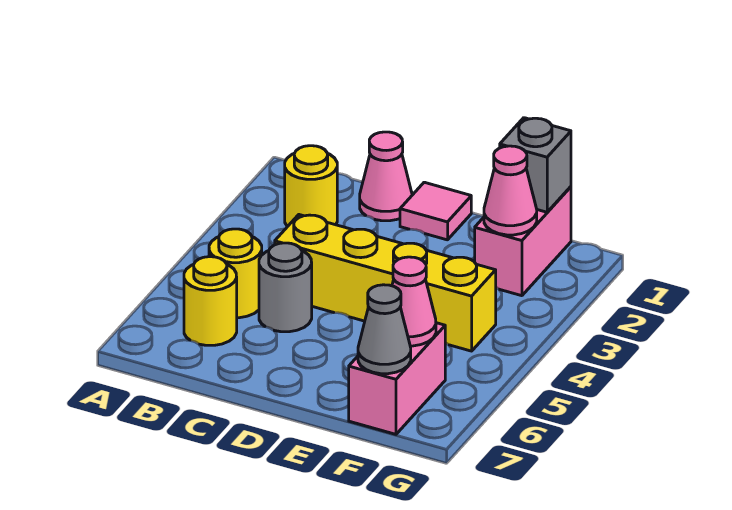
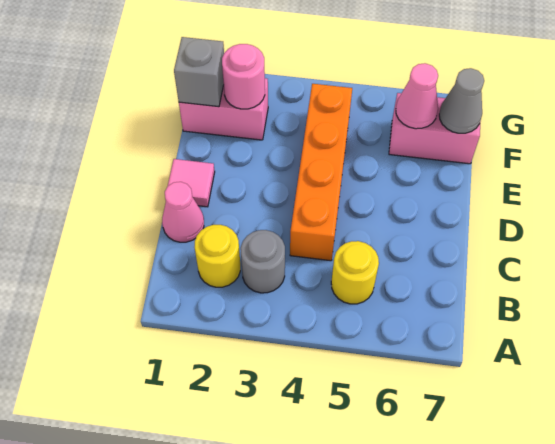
yellow 1x1 round brick [184,257,237,345] -> none
yellow 1x4 brick [275,215,496,351] -> orange 1x4 brick [290,84,352,261]
grey 1x1 round brick [259,243,312,332] -> grey 1x1 round brick moved to [241,230,285,293]
pink 1x1 cone [484,146,537,235] -> pink 1x1 round brick [222,44,265,109]

